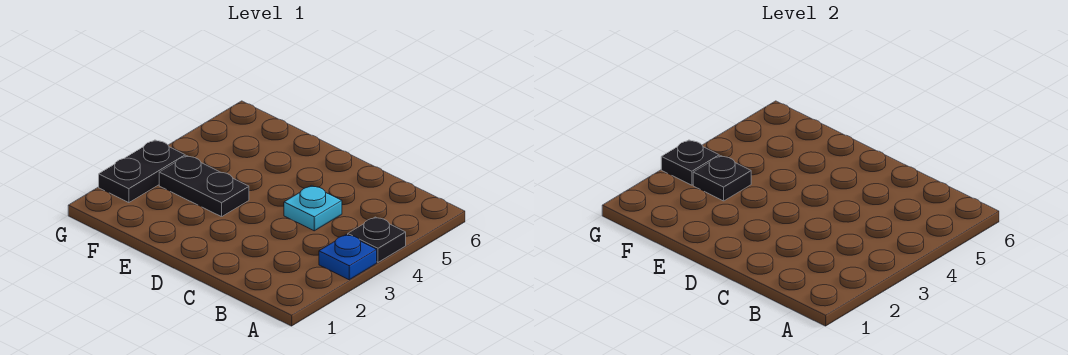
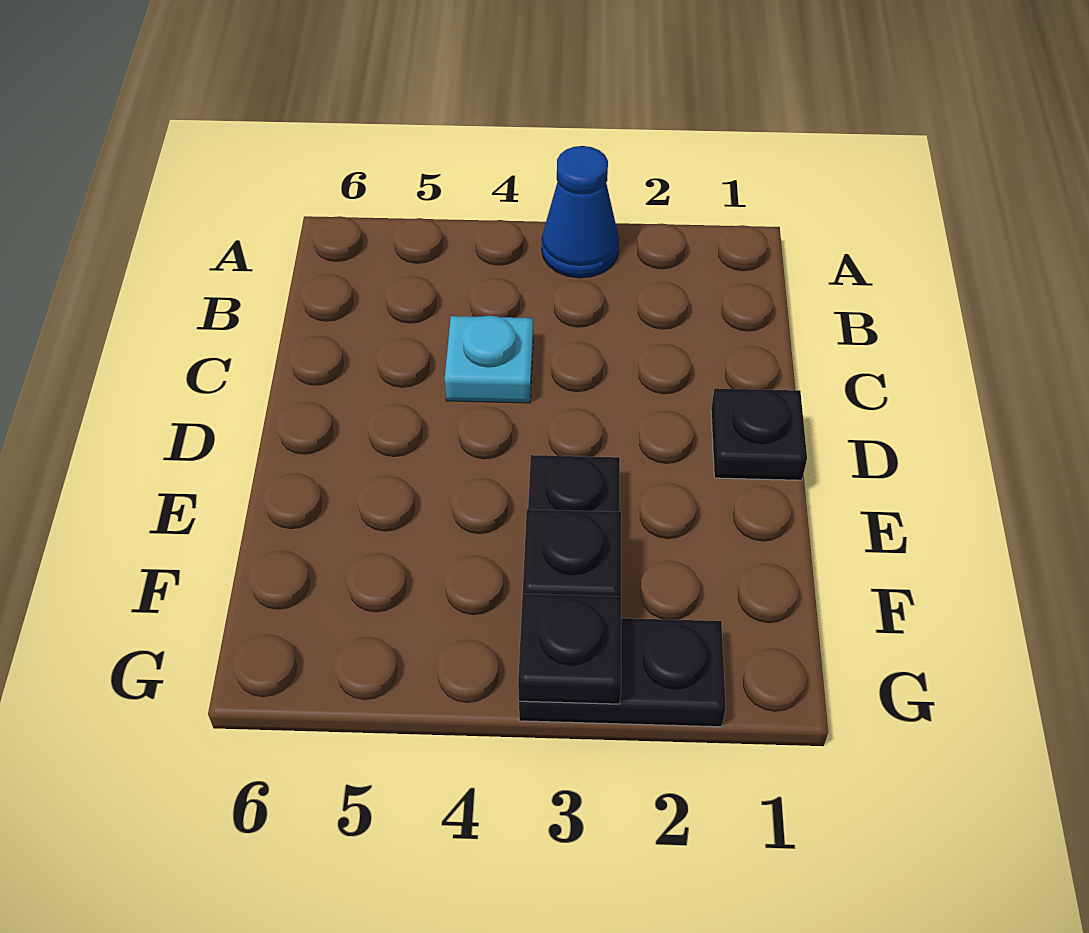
blue 1x1 plate [319,234,377,280] -> blue 1x1 cone [542,146,619,278]
black 1x1 plate [348,217,406,262] -> black 1x1 plate moved to [711,388,807,480]

